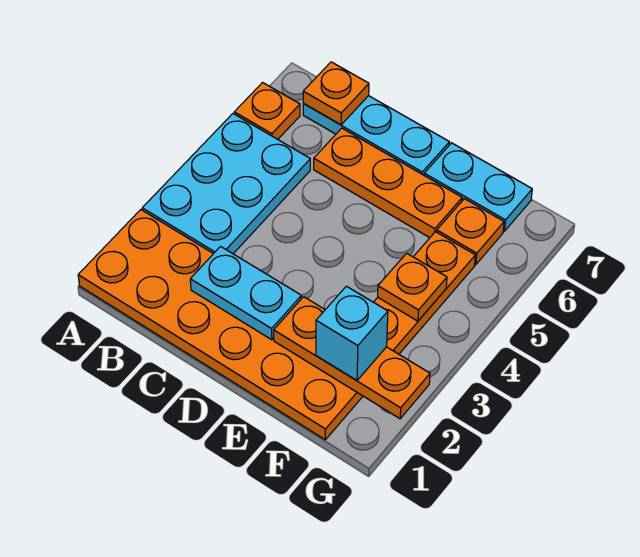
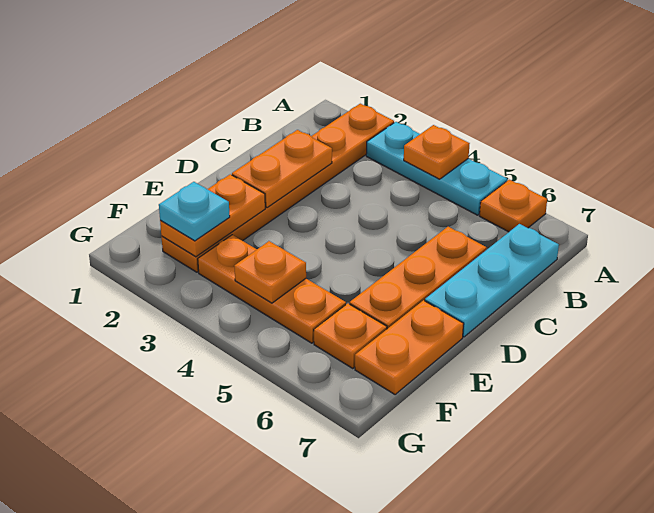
orange 2x6 plate [78,210,363,440] -> orange 1x6 plate [162,104,394,272]
cyan 2x3 plate [142,114,310,254] -> cyan 1x3 plate [366,122,507,215]
orange 1x1 plate [303,62,369,125] -> orange 1x1 plate moved to [404,125,470,179]
cyan 1x2 plate [190,246,301,340] -> orange 1x2 plate [232,130,332,208]
orange 1x3 plate [274,297,430,419] -> orange 1x2 plate [160,174,265,257]
cyan 1x2 plate [424,143,532,231] -> orange 1x2 plate [355,300,464,395]
cyan 1x1 brick [316,286,388,381] -> cyan 1x1 plate [159,182,230,241]

